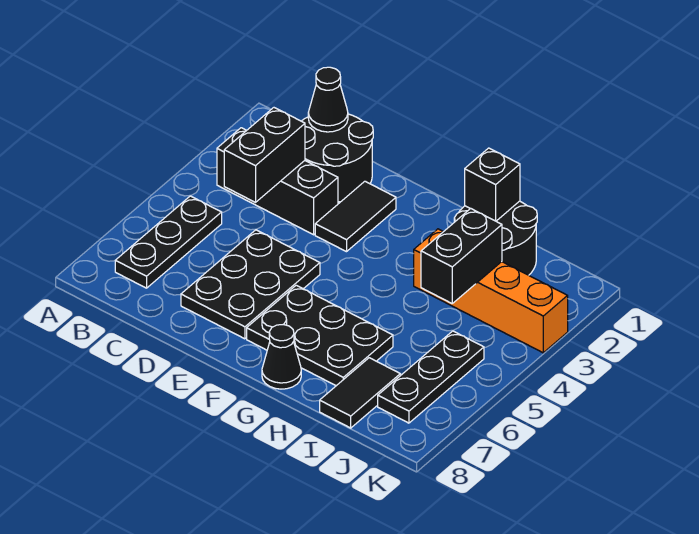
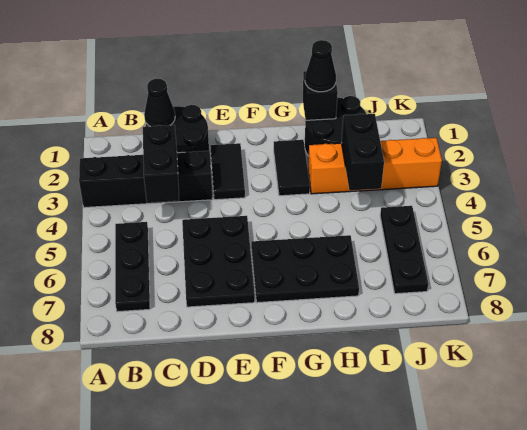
black 1x3 brick [217,128,338,235] -> black 1x4 brick [79,151,213,208]
black 1x1 cone [262,324,301,389] -> black 1x1 cone moved to [305,40,336,92]
black 1x2 tile [320,358,400,428] -> black 1x2 tile moved to [274,140,310,196]

